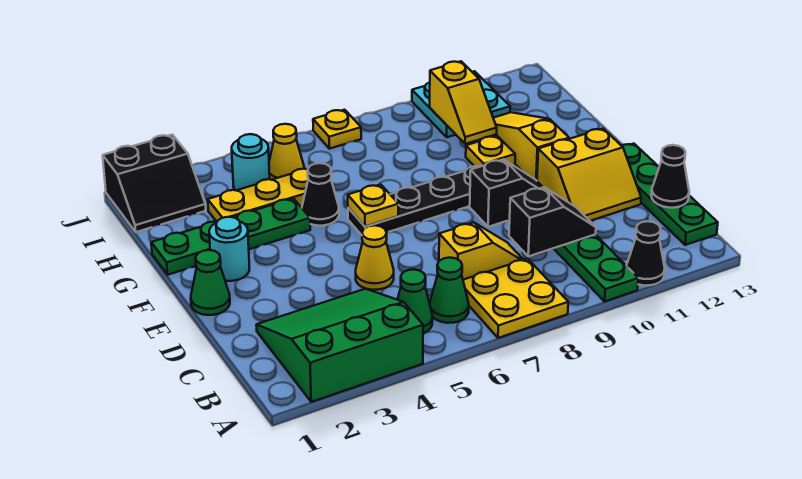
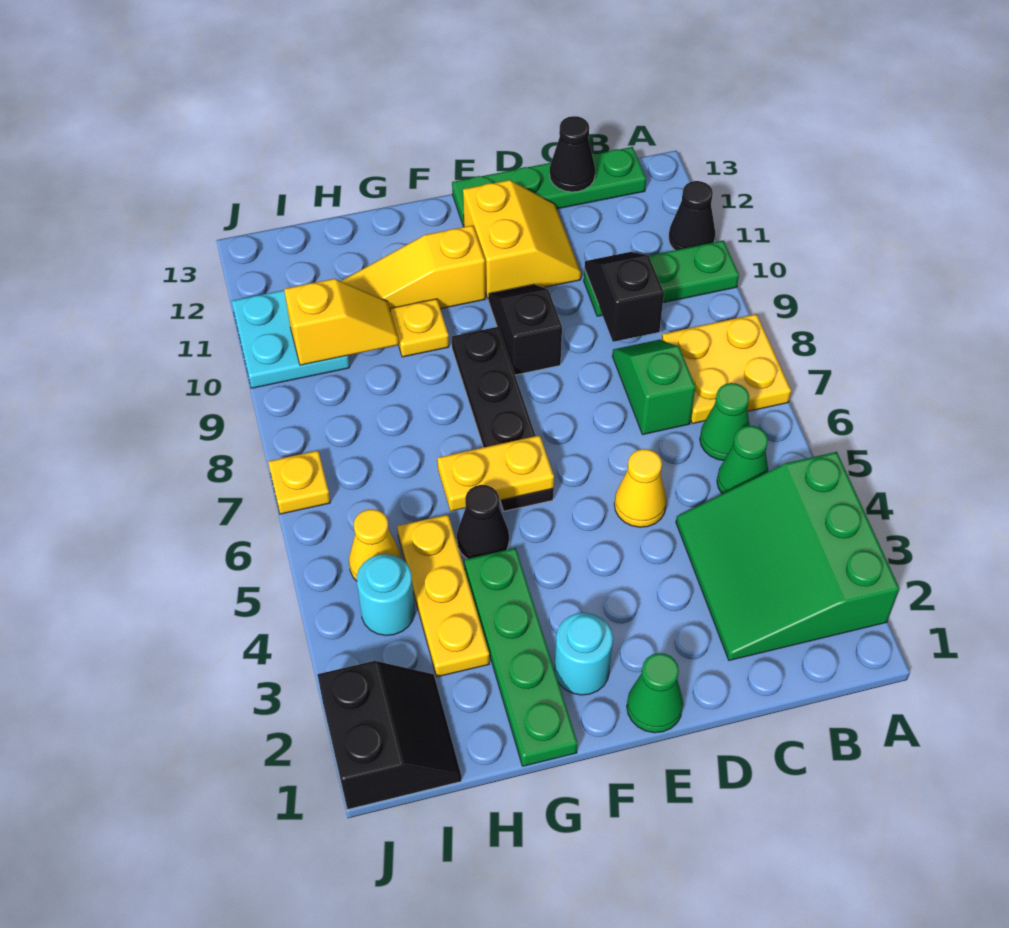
yellow 1x2 slope [439,223,523,280] -> green 1x2 slope [612,340,696,435]
yellow 1x1 plate [348,184,398,227] -> yellow 1x2 plate [437,435,554,511]

